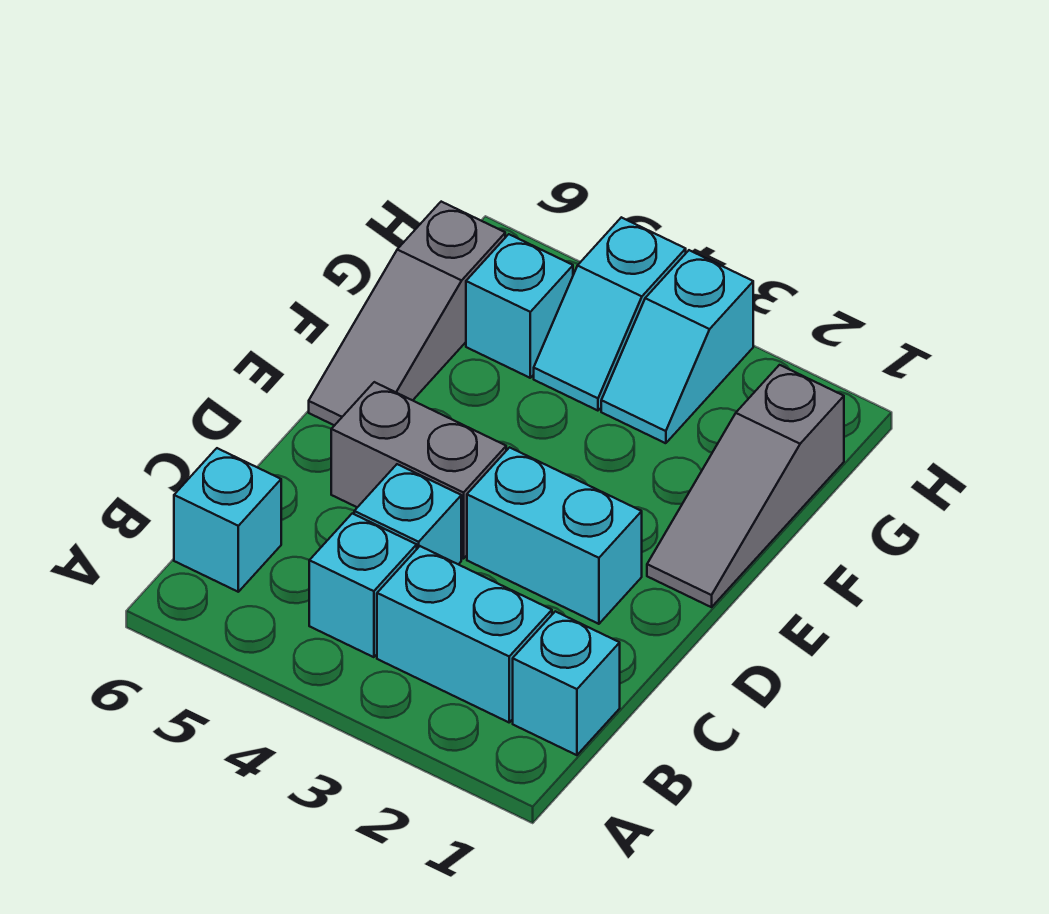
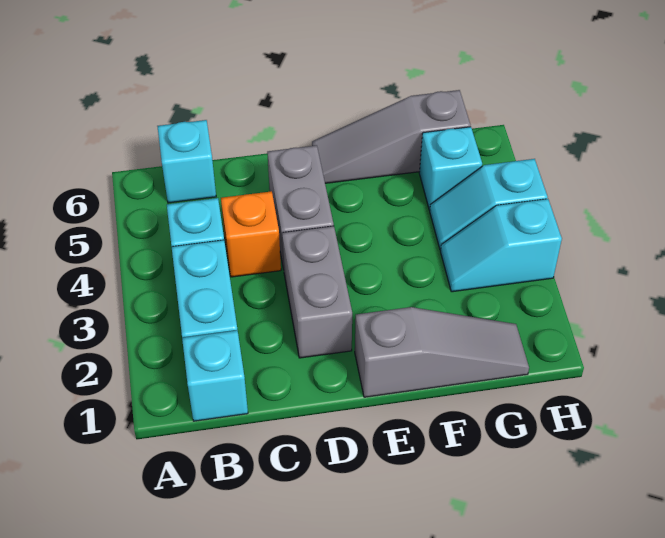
cyan 1x1 brick [354,464,461,564] -> orange 1x1 brick [221,191,281,277]
cyan 1x2 brick [467,447,642,624] -> grey 1x2 brick [282,226,352,358]
grey 1x3 slope [647,365,844,607] -> grey 1x3 slope turned to [355,307,529,397]

